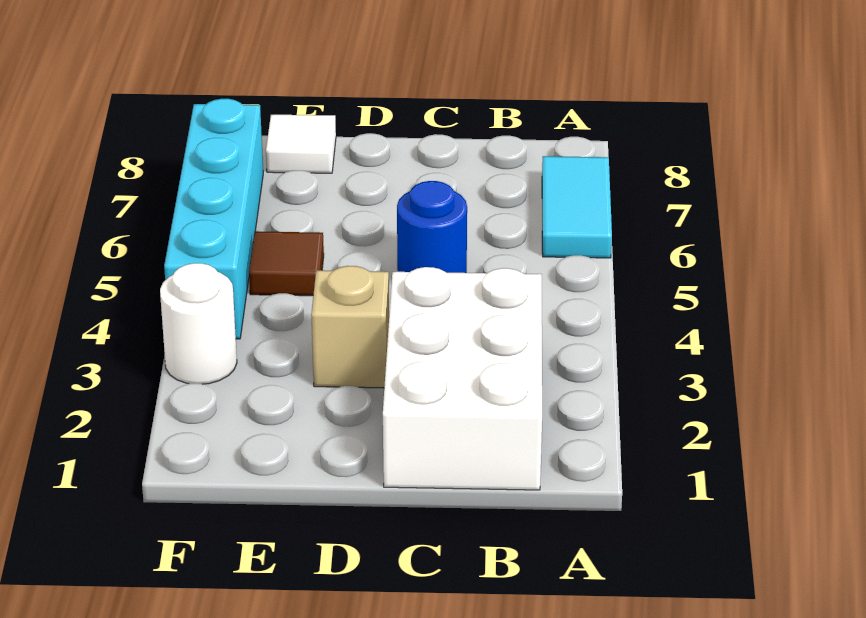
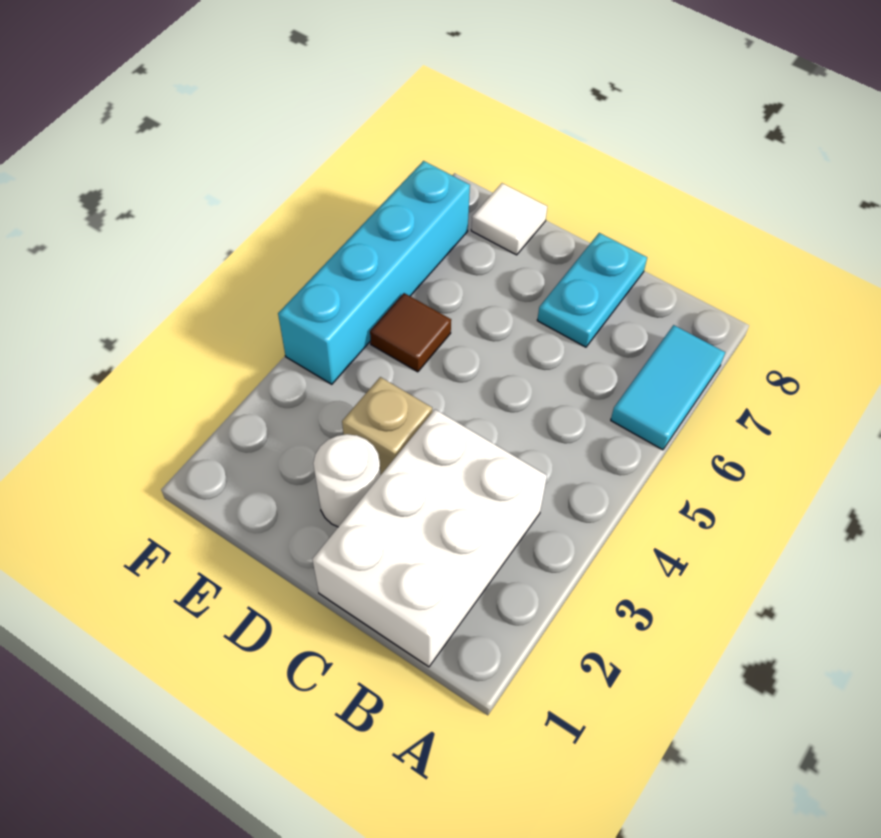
blue 1x1 round brick [397,181,467,273] -> none
none -> cyan 1x2 plate [537,233,647,347]
white 1x1 round brick [160,263,237,384] -> white 1x1 round brick moved to [313,434,381,527]

